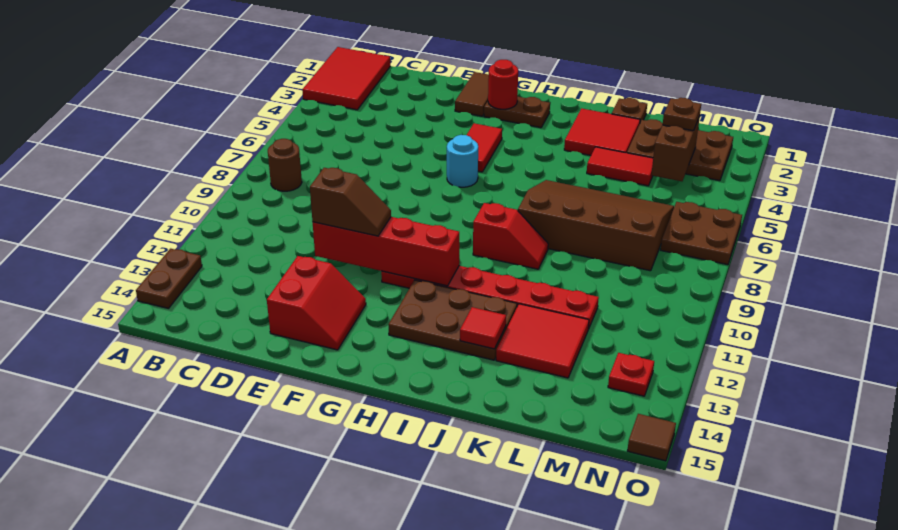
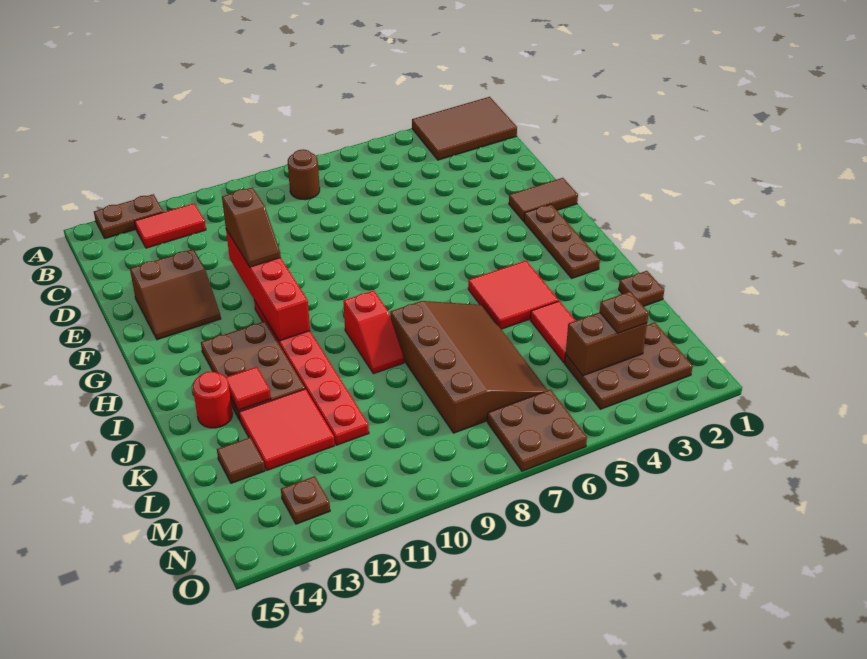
red 2x3 tile [302,47,390,110] -> brown 2x3 tile [412,97,517,160]
red 2x2 slope [267,256,366,350] -> brown 2x2 slope [130,249,221,340]
brown 1x2 plate [484,97,550,128] -> brown 1x3 plate [524,204,600,278]
red 1x1 round brick [488,60,518,109] -> red 1x1 round brick moved to [193,371,233,428]
red 1x2 tile [467,123,502,172] -> red 1x2 tile moved to [135,203,206,248]
cyan 1x1 round brick [447,135,478,187] -> none
red 2x2 tile [564,109,640,155] -> red 2x2 tile moved to [468,261,559,329]
brown 2x3 plate [627,119,733,181] -> brown 2x3 plate turned to [565,322,693,409]
red 1x1 plate [608,353,654,396] -> brown 1x1 plate [281,476,330,524]
brown 1x1 tile [627,414,676,461] -> brown 1x1 tile moved to [217,437,265,483]

